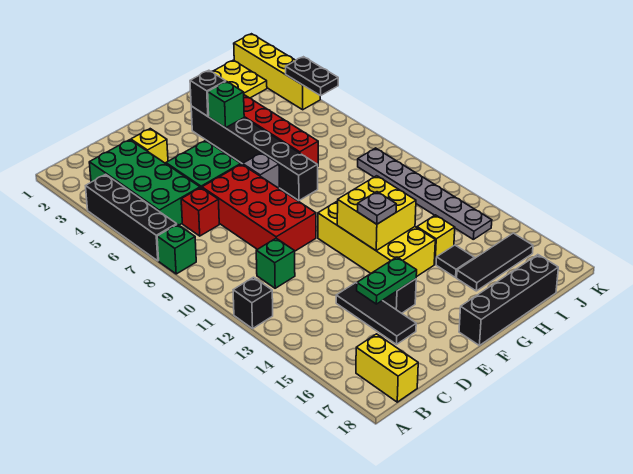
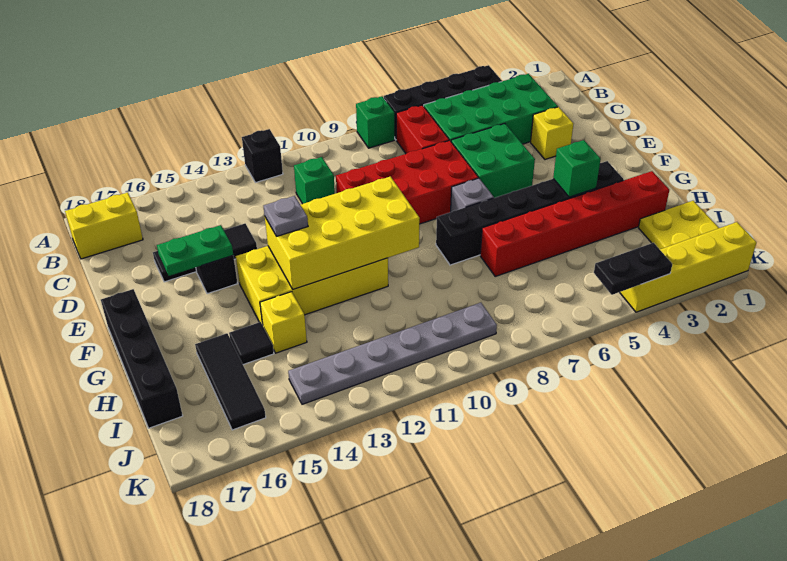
red 1x1 brick [181,188,219,236] -> red 1x2 brick [396,105,449,154]
green 1x2 plate [357,257,417,304] -> green 1x2 plate turned to [157,225,233,276]
yellow 2x2 brick [337,176,416,250] -> yellow 2x4 brick [265,176,420,289]
black 1x1 brick [190,70,226,116] -> none

